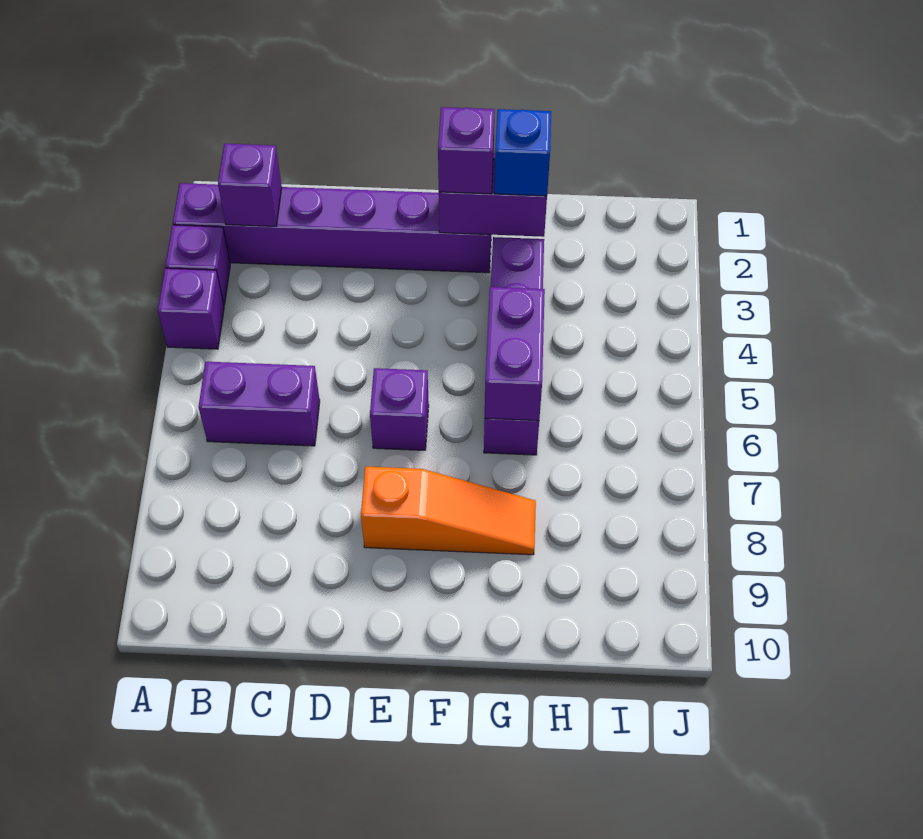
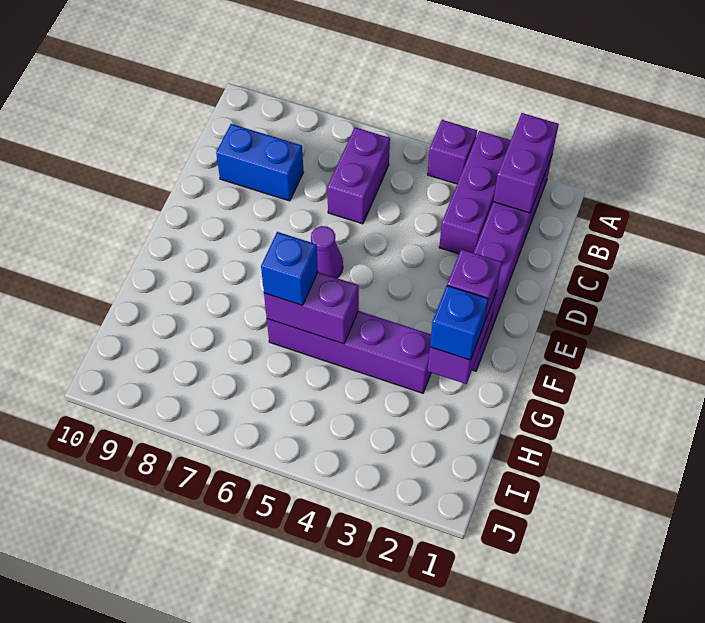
purple 1x1 brick [165,225,230,305] -> purple 1x3 brick [439,131,511,254]
purple 1x1 brick [218,144,282,226] -> purple 1x2 brick [493,113,559,213]
none -> blue 1x2 brick [216,124,303,201]
purple 1x1 brick [370,368,429,450] -> purple 1x1 cone [311,226,343,278]
orange 1x3 slope [361,466,536,555] -> none
none -> blue 1x1 brick [261,232,318,305]

